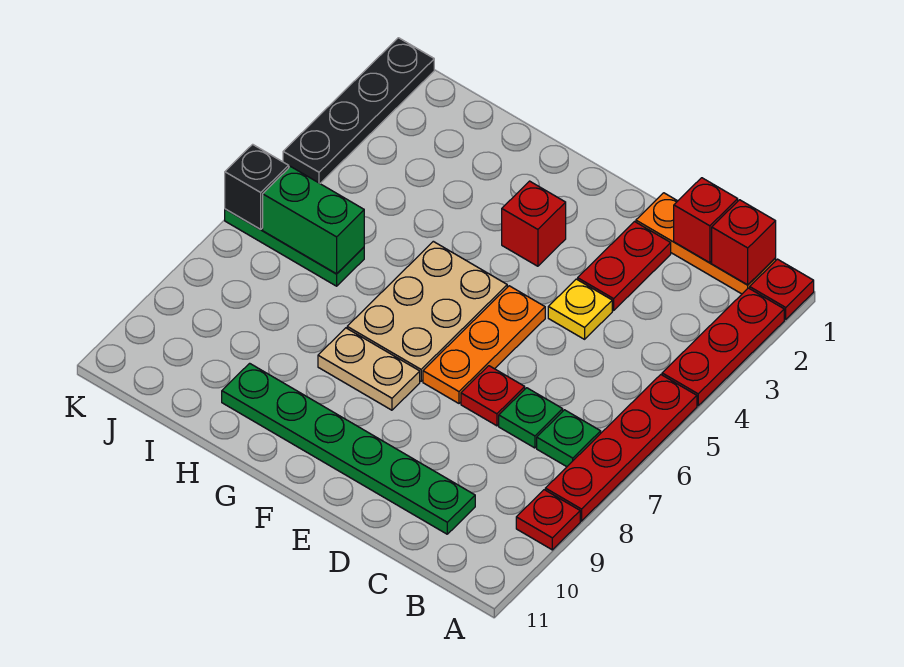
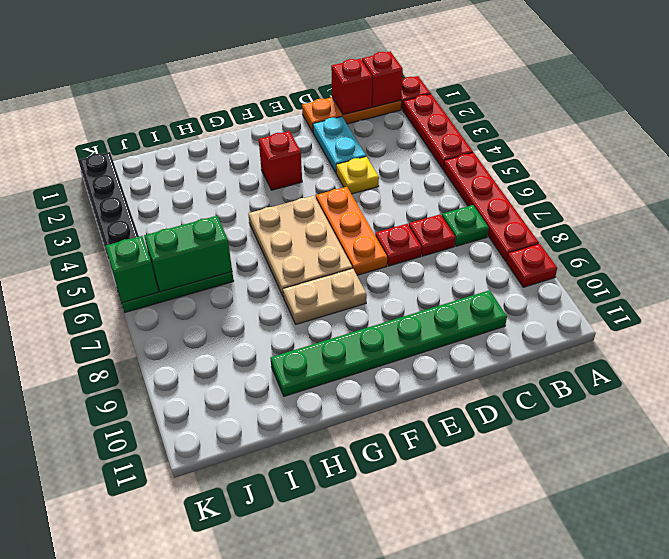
green 1x1 plate [499,388,563,448] -> red 1x1 plate [409,214,455,256]
red 1x2 plate [578,222,671,311] -> cyan 1x2 plate [313,117,366,172]
black 1x1 brick [225,144,289,229] -> green 1x1 brick [106,236,158,303]

